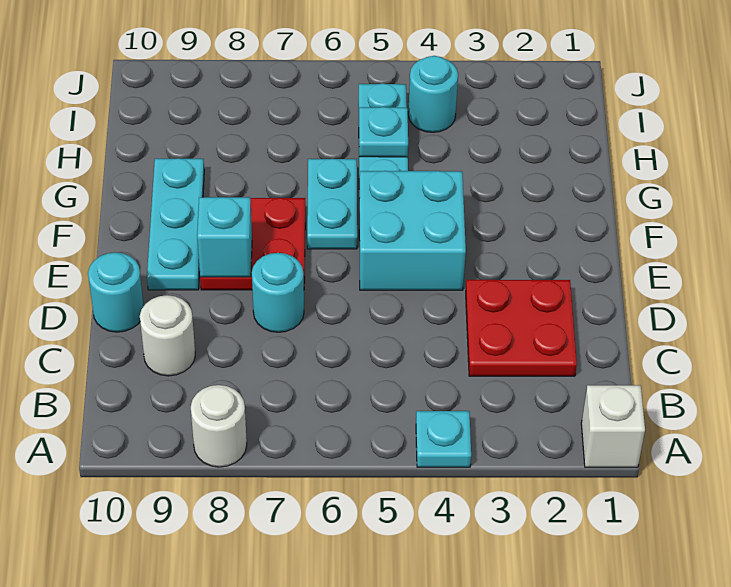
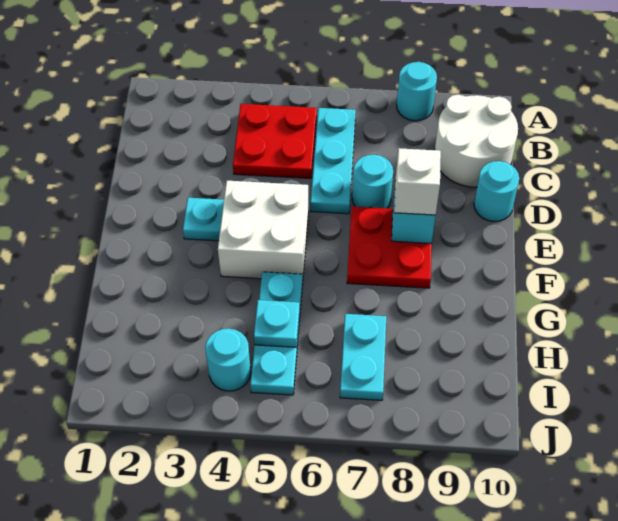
white 1x1 brick [581,385,645,467] -> white 1x1 brick moved to [394,148,441,215]
cyan 1x1 plate [416,411,471,467] -> cyan 1x1 plate moved to [183,198,224,241]
white 1x1 round brick [191,385,247,467] -> cyan 1x1 round brick [397,62,437,121]
red 2x2 plate [466,280,577,376] -> red 2x2 plate moved to [233,104,317,178]
white 1x1 round brick [140,295,195,376] -> white 2x2 round brick [435,95,518,187]
cyan 2x2 brick [359,171,466,290] -> white 2x2 brick [218,181,309,279]
cyan 1x3 plate [147,158,204,290] -> cyan 1x3 plate moved to [311,108,356,214]
cyan 1x2 plate [307,159,357,249] -> cyan 1x2 plate moved to [340,314,386,400]

